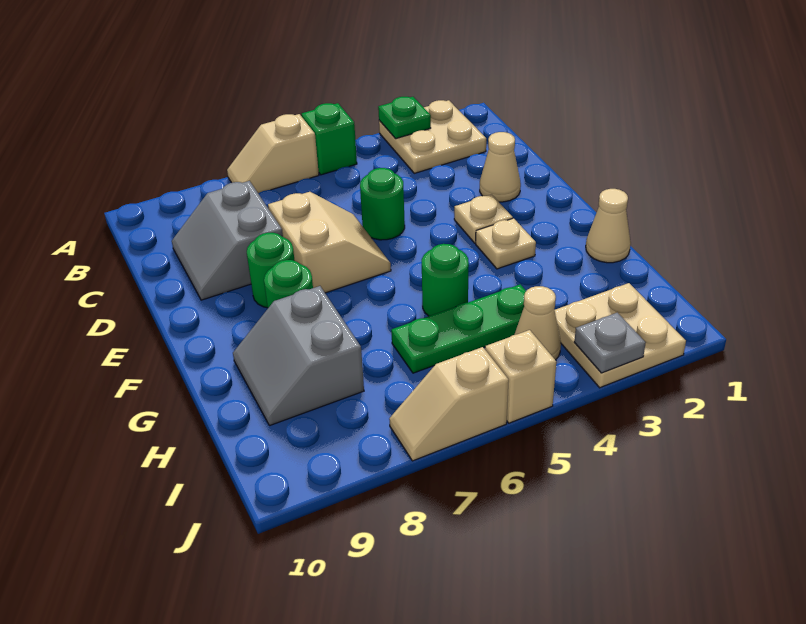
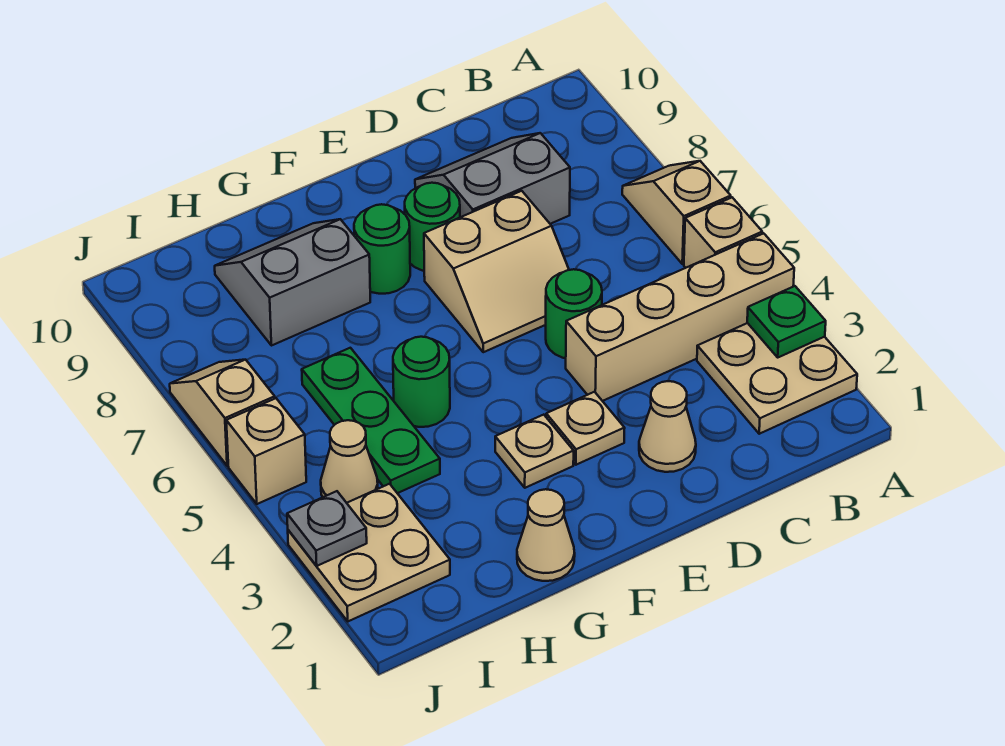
none -> tan 1x4 brick [566,233,794,401]
green 1x1 brick [302,103,357,175] -> tan 1x1 brick [684,198,762,268]

